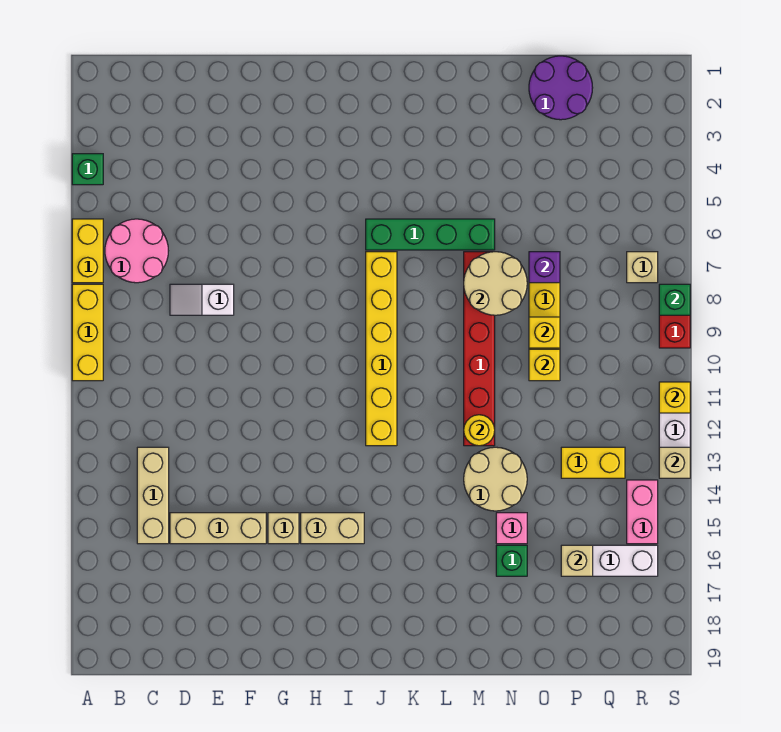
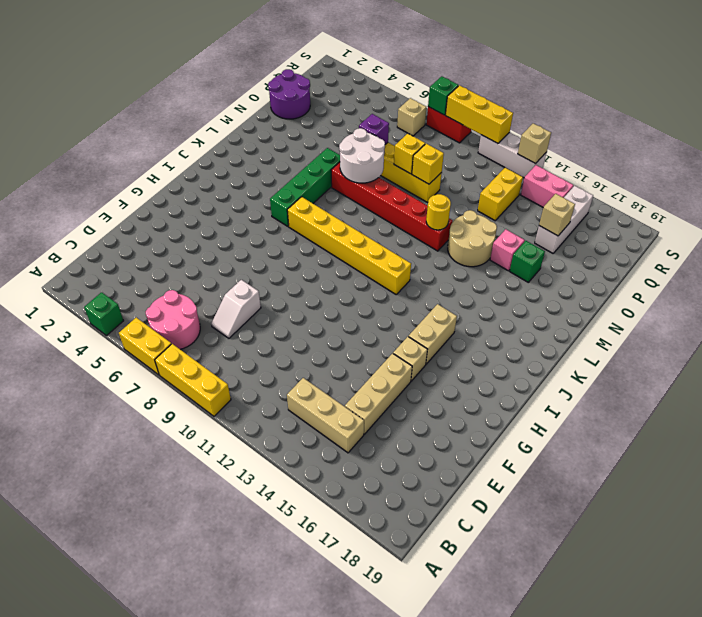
tan 2x2 round brick [464,252,527,315] -> white 2x2 round brick [339,128,385,183]
yellow 1x1 brick [659,382,690,413] -> yellow 1x3 brick [445,85,513,143]

